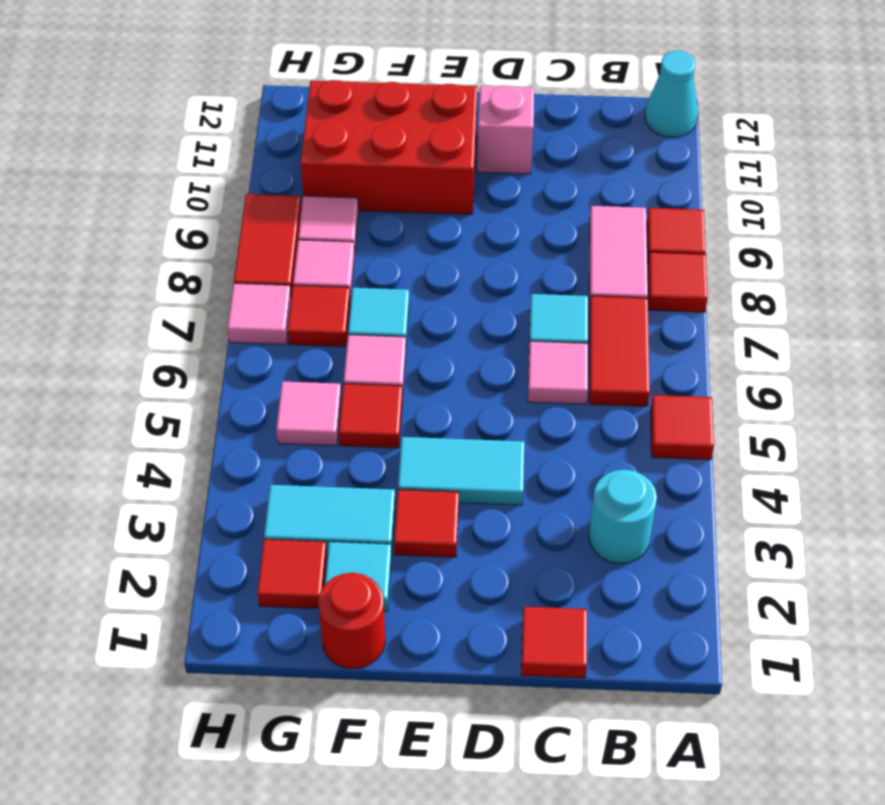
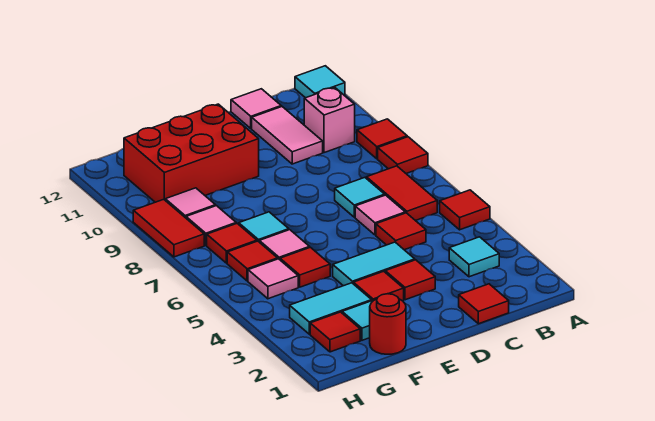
cyan 1x1 cone [645,51,698,137] -> cyan 1x1 tile [295,66,345,98]
cyan 1x1 round brick [589,470,657,564] -> cyan 1x1 tile [449,237,499,277]
pink 1x2 tile [589,206,648,307] -> pink 1x2 tile moved to [252,107,323,164]
none -> red 1x1 tile [376,213,426,250]
none -> red 1x1 tile [385,260,435,300]
pink 1x1 brick [477,86,534,174] -> pink 1x1 brick moved to [304,87,355,153]
none -> red 1x1 tile [227,241,278,281]
pink 1x1 tile [227,283,291,344] -> pink 1x1 tile moved to [231,89,281,129]

